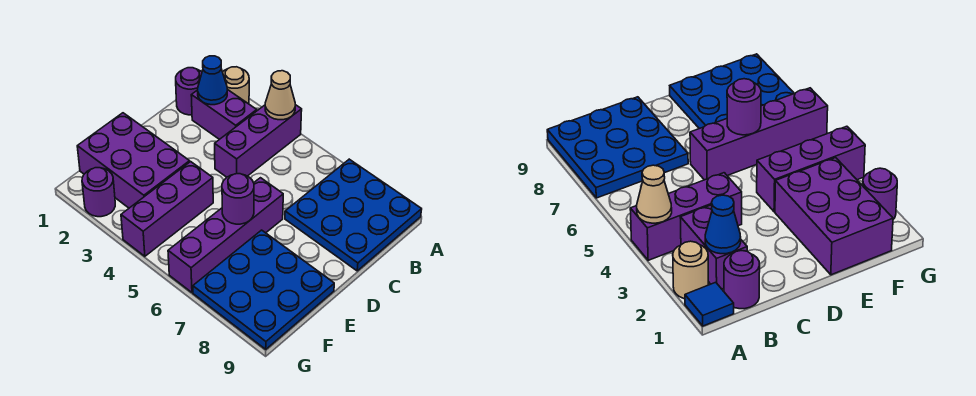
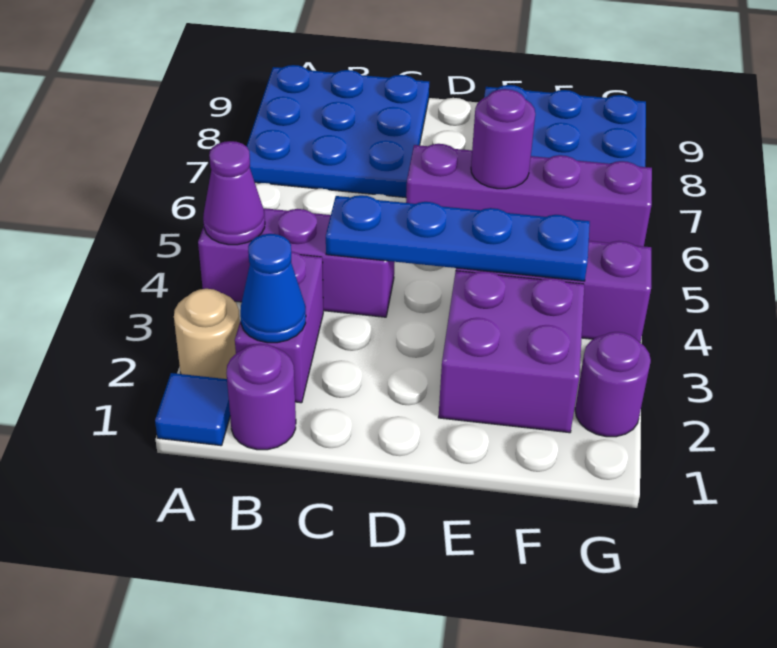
tan 1x1 cone [265,71,295,120] -> purple 1x1 cone [203,141,265,245]
none -> blue 1x4 plate [326,195,590,281]
purple 2x3 brick [77,113,190,208] -> purple 2x2 brick [438,271,584,433]

